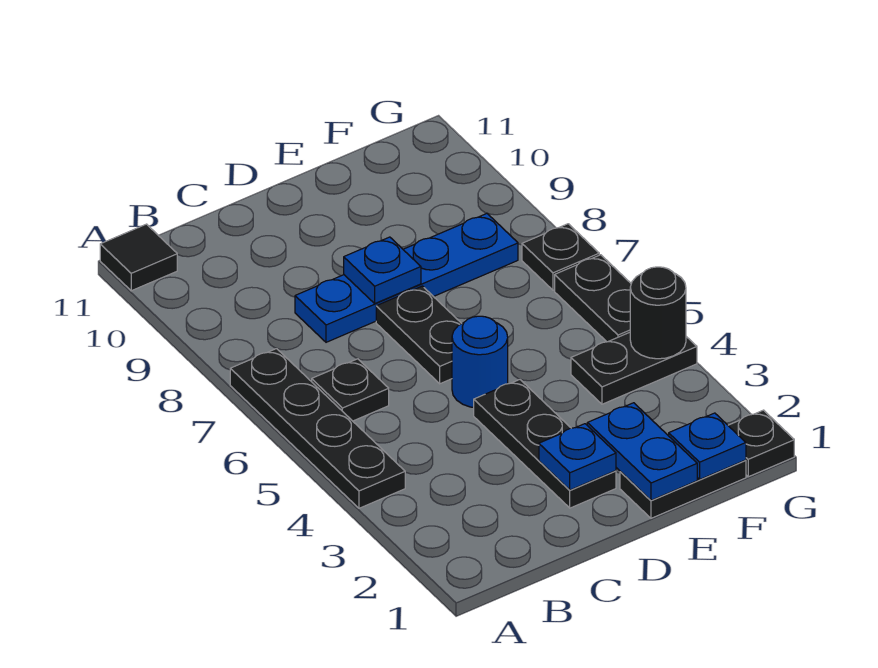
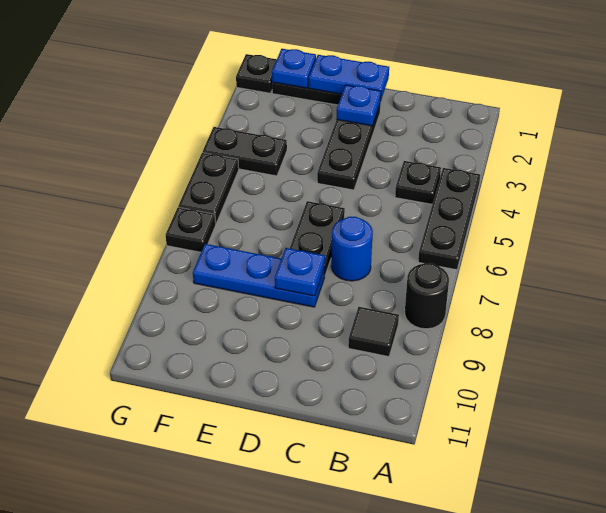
black 1x4 plate [230,349,405,508] -> black 1x3 plate [418,168,480,270]
black 1x1 tile [100,224,177,291] -> black 1x1 tile moved to [348,307,399,357]
black 1x1 plate [312,359,389,421] -> black 1x1 plate moved to [395,161,441,204]
blue 1x4 plate [295,214,518,342] -> blue 1x3 plate [193,244,325,307]
blue 1x1 round brick [452,316,508,407] -> blue 1x1 round brick moved to [331,217,373,281]
blue 1x2 plate [587,403,697,500] -> blue 1x2 plate turned to [309,55,389,99]
black 1x1 round brick [630,267,686,359] -> black 1x1 round brick moved to [405,263,449,329]

